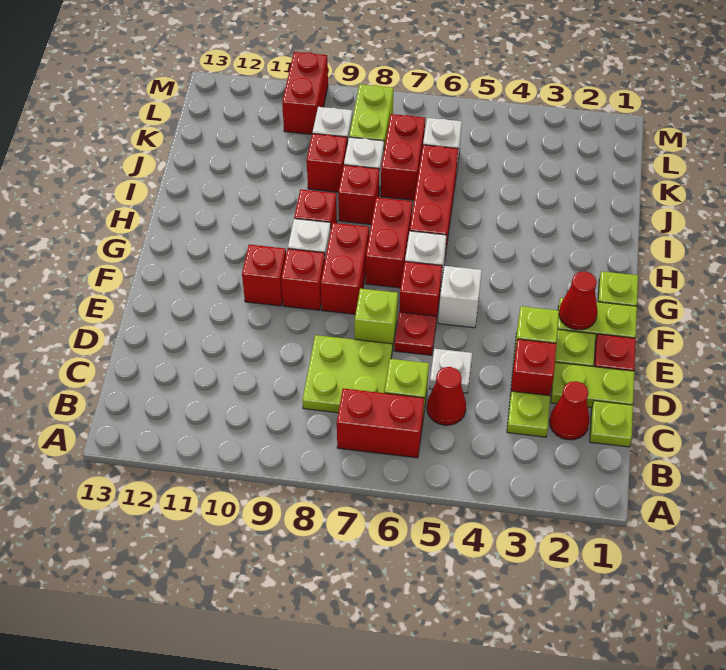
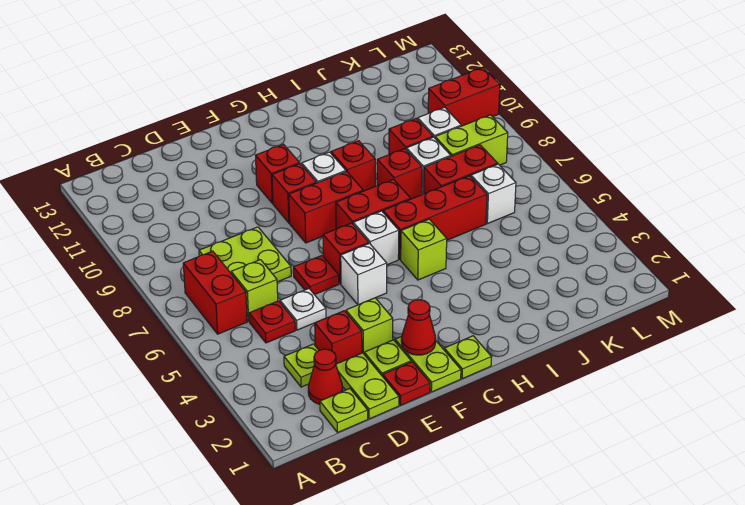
red 1x1 cone [427,367,466,425] -> red 1x1 plate [249,301,295,343]
lime 1x1 brick [355,289,398,350] -> lime 1x1 brick moved to [401,219,447,280]

